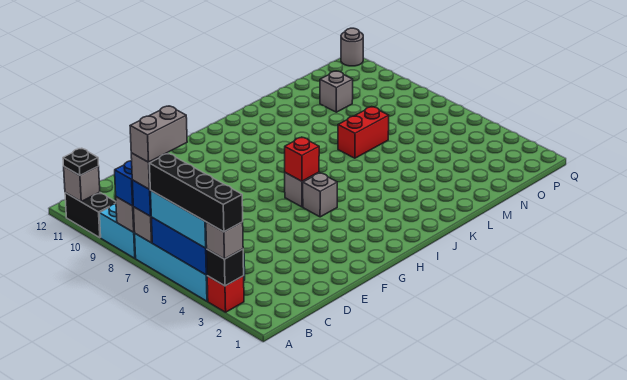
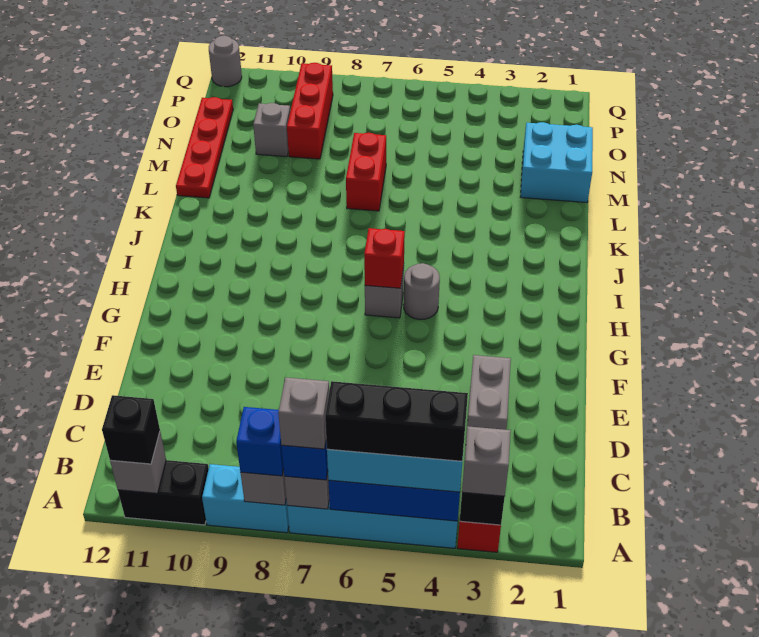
black 1x4 brick [149,153,243,232] -> black 1x3 brick [325,381,468,461]
grey 1x2 brick [130,106,187,162] -> grey 1x2 brick moved to [467,355,511,430]
black 1x1 plate [63,148,99,175] -> black 1x1 brick [102,395,160,464]
grey 1x1 brick [303,173,337,217] -> grey 1x1 round brick [403,263,440,319]
none -> red 1x4 plate [176,97,233,198]
none -> cyan 2x2 brick [521,122,593,203]
none -> red 1x3 brick [287,63,333,159]

